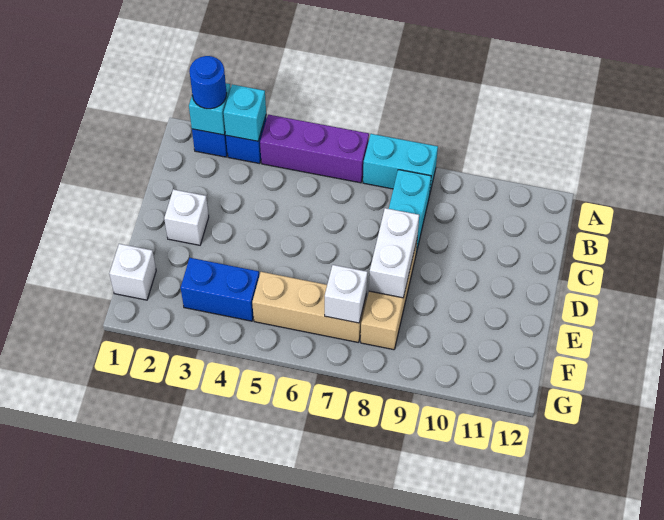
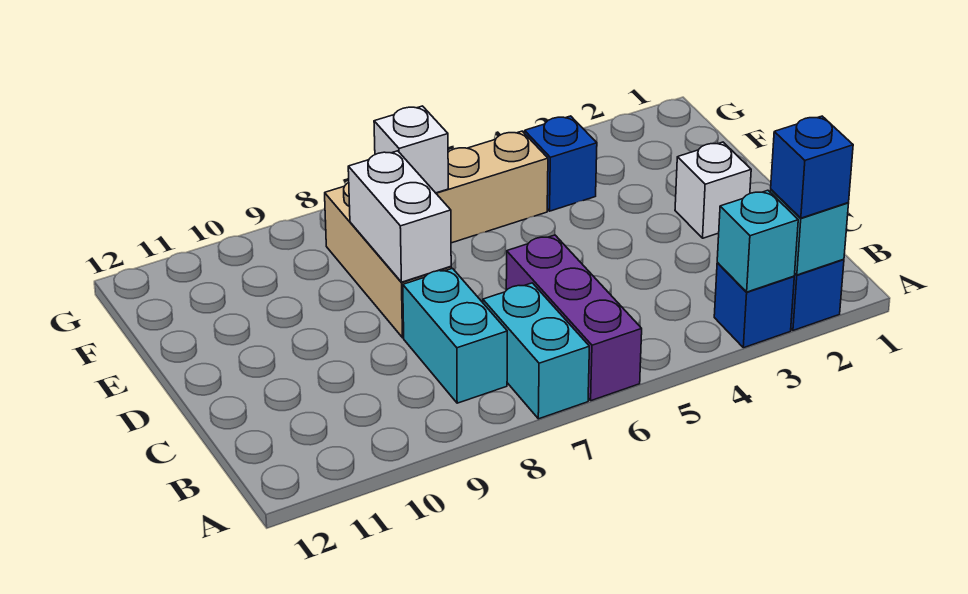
blue 1x1 round brick [190,56,227,109] -> blue 1x1 brick [771,116,853,218]
purple 1x3 brick [260,115,369,183] -> purple 1x3 brick turned to [506,235,642,401]
cyan 1x2 brick [363,134,438,196] -> cyan 1x2 brick turned to [483,283,589,419]
white 1x1 brick [109,244,156,300] -> none
blue 1x2 brick [181,258,259,321] -> blue 1x1 brick [525,116,597,211]

